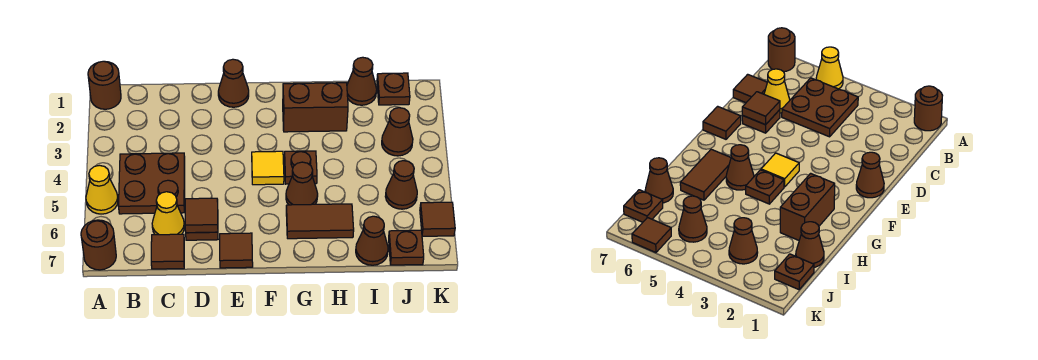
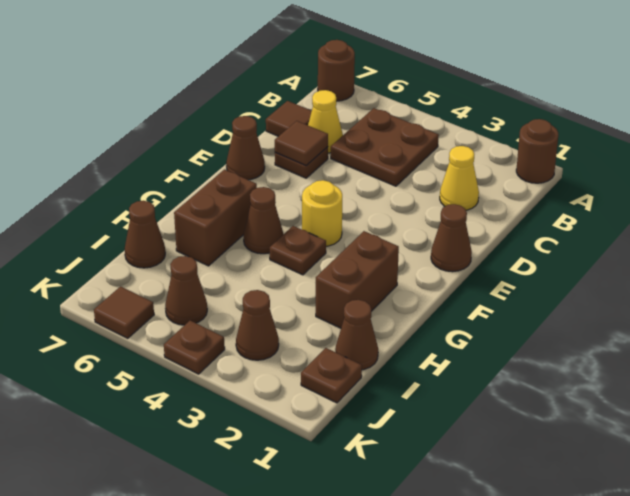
yellow 1x1 cone [86,165,118,214] -> yellow 1x1 cone moved to [440,146,479,210]
brown 1x1 tile [220,233,253,268] -> brown 1x1 cone [226,116,265,180]
yellow 1x1 tile [252,151,284,185] -> yellow 1x1 round brick [302,180,342,246]
brown 1x2 tile [286,204,354,239] -> brown 1x2 brick [174,170,257,266]
brown 1x1 plate [389,230,424,265] -> brown 1x1 plate moved to [164,321,225,374]

